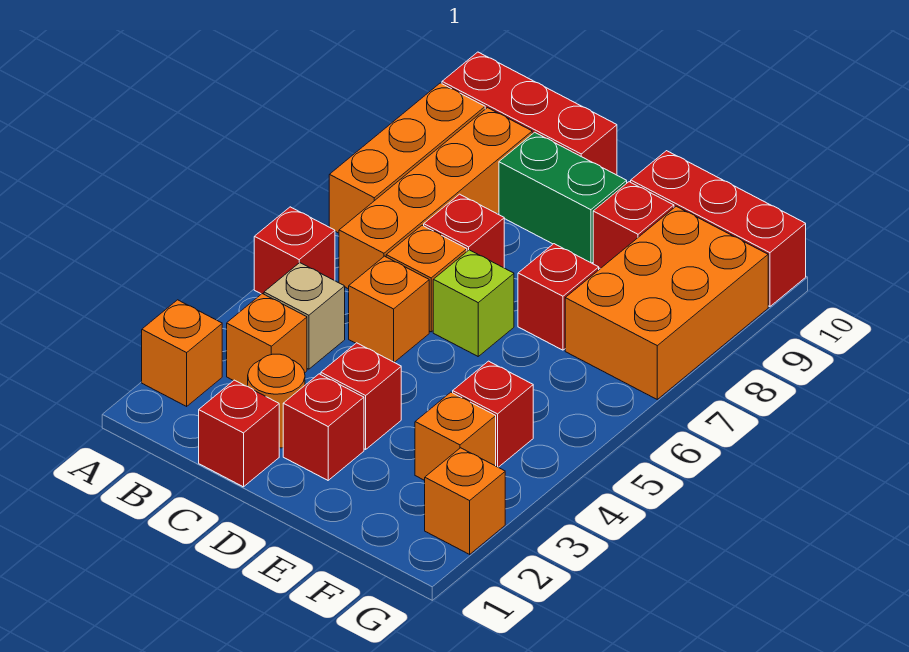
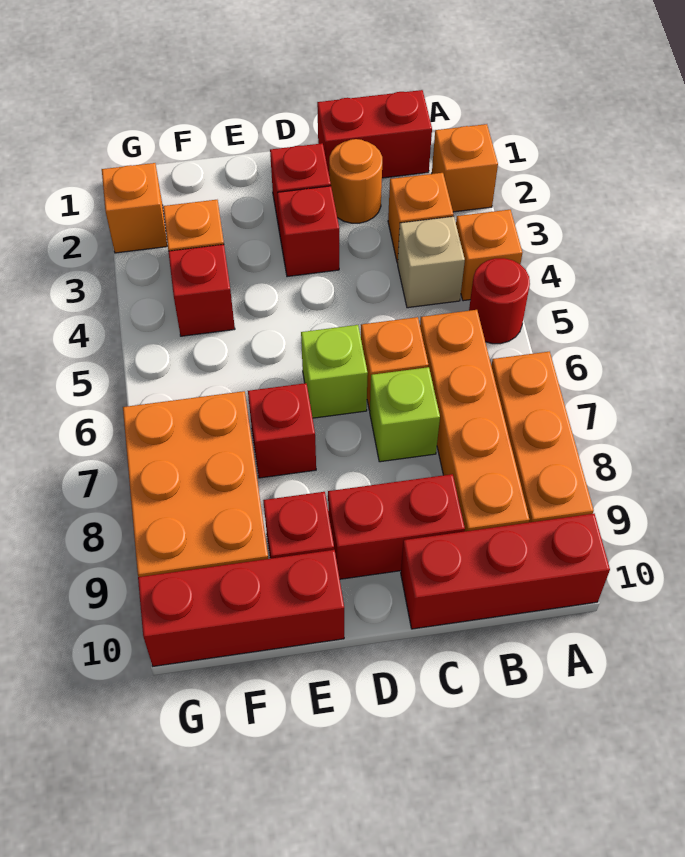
red 1x1 brick [254,207,335,294] -> red 1x1 round brick [469,258,530,344]
red 1x1 brick [199,380,279,487] -> red 1x2 brick [317,90,432,178]
orange 1x1 brick [349,256,429,362] -> orange 1x1 brick moved to [456,210,522,301]
red 1x1 brick [424,194,504,268] -> lime 1x1 brick [370,367,440,462]
green 1x2 brick [499,132,627,263] -> red 1x2 brick [328,474,465,579]

